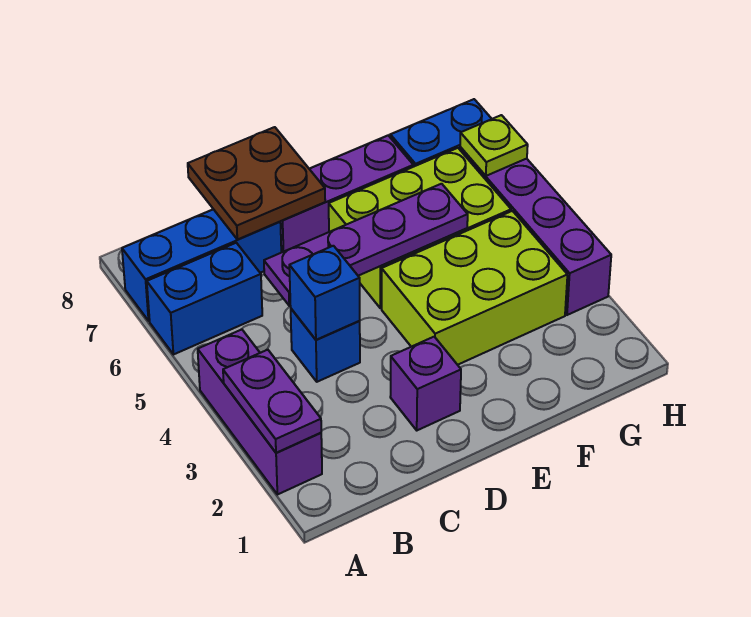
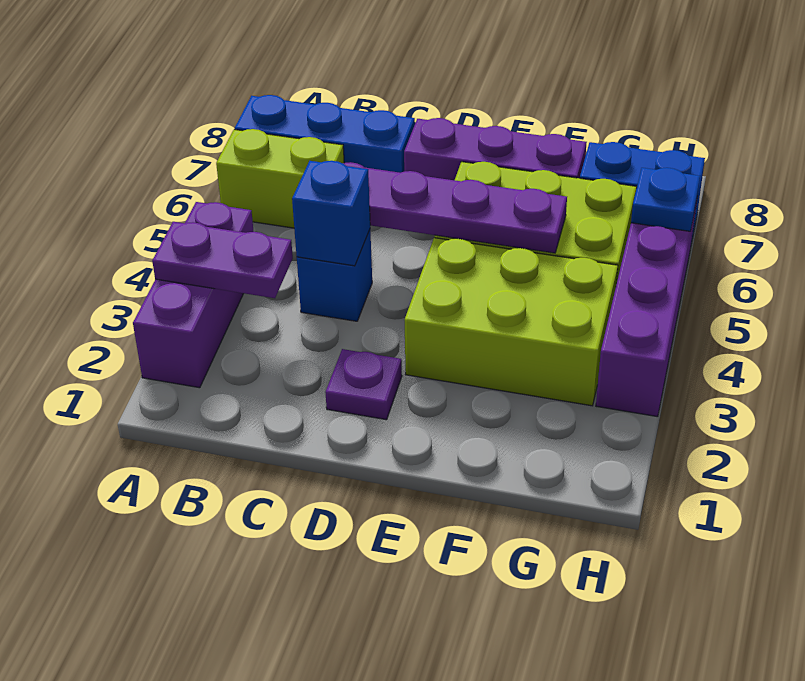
purple 1x2 plate [223,350,321,453] -> purple 1x2 plate turned to [152,222,293,298]
blue 1x2 brick [147,243,262,355] -> lime 1x2 brick [216,129,344,228]
brown 2x2 plate [188,127,325,239] -> none
purple 1x1 brick [390,337,461,430] -> purple 1x1 plate [325,349,402,420]
lime 1x1 plate [460,115,528,176] -> blue 1x1 plate [631,168,700,231]

